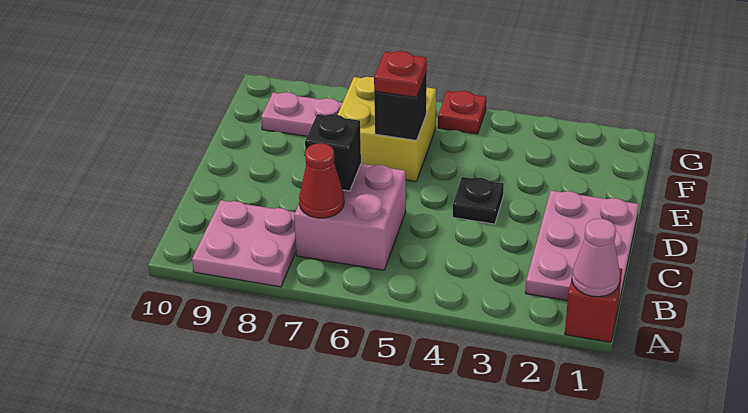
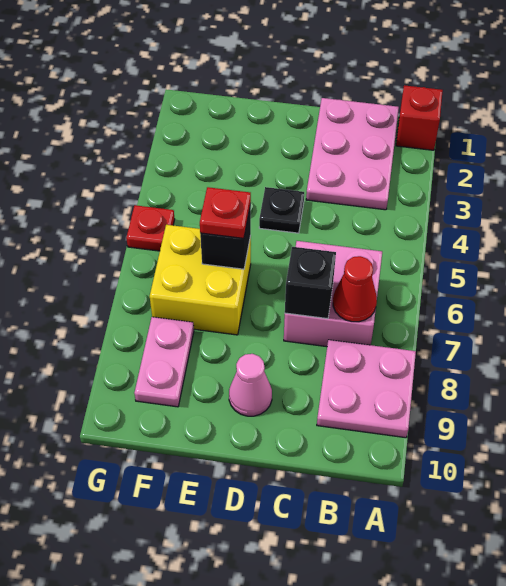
pink 1x1 cone [572,219,620,297] -> pink 1x1 cone moved to [229,354,272,416]
pink 2x3 plate [525,191,639,307] -> pink 2x3 plate turned to [306,98,399,210]

